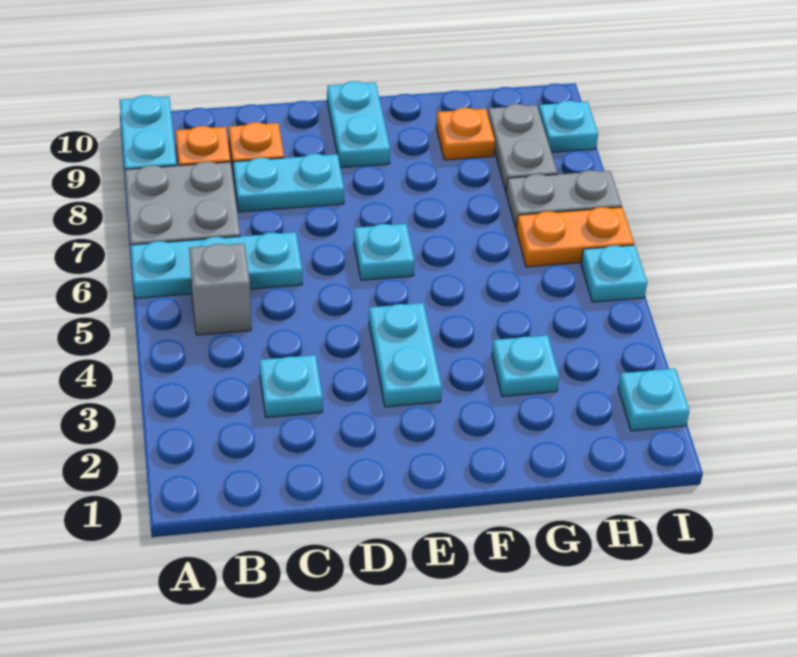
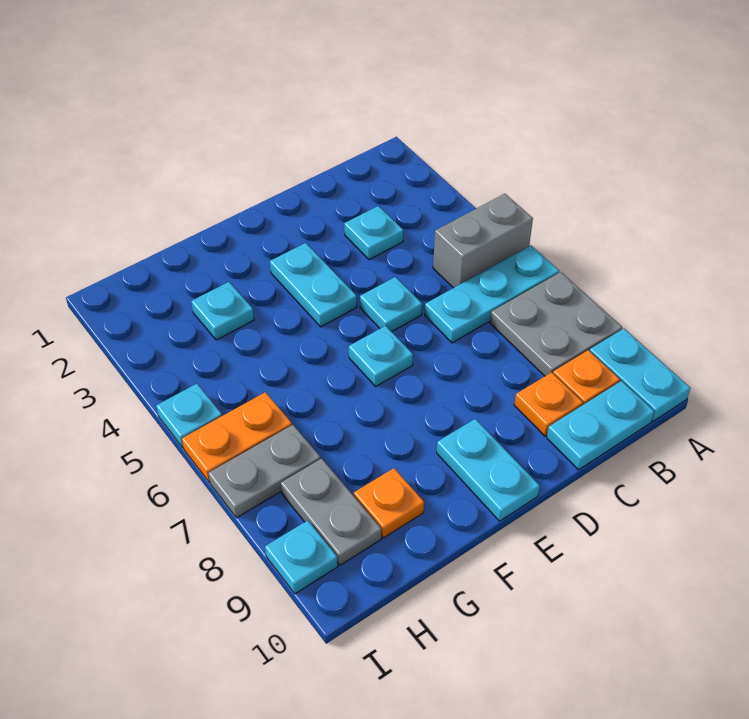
grey 1x1 brick [189,243,251,335] -> grey 1x2 brick [433,194,533,288]
cyan 1x2 plate [233,154,344,212] -> cyan 1x2 plate moved to [547,381,654,470]
cyan 1x1 plate [618,368,689,431] -> cyan 1x1 plate moved to [360,277,422,332]

